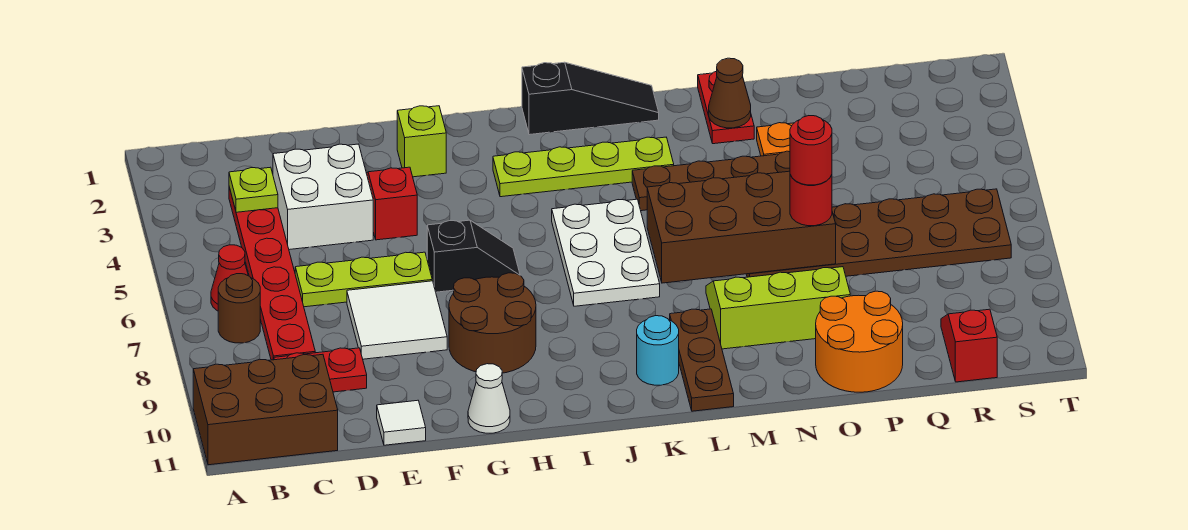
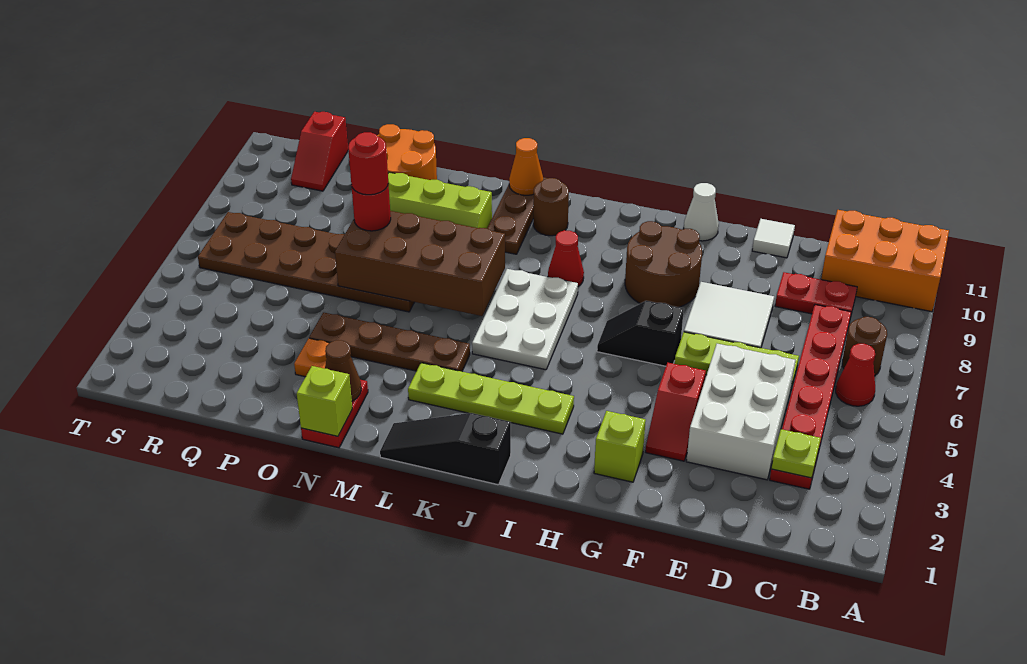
brown 2x3 brick [193,354,338,465] -> orange 2x3 brick [821,210,949,312]
white 2x2 brick [273,144,373,250] -> white 2x3 brick [686,344,795,480]
none -> red 1x1 cone [548,230,584,286]
cyan 1x1 round brick [637,316,679,385] -> brown 1x1 round brick [533,178,569,236]
none -> orange 1x1 cone [509,138,543,195]
none -> lime 1x1 brick [297,366,352,436]

